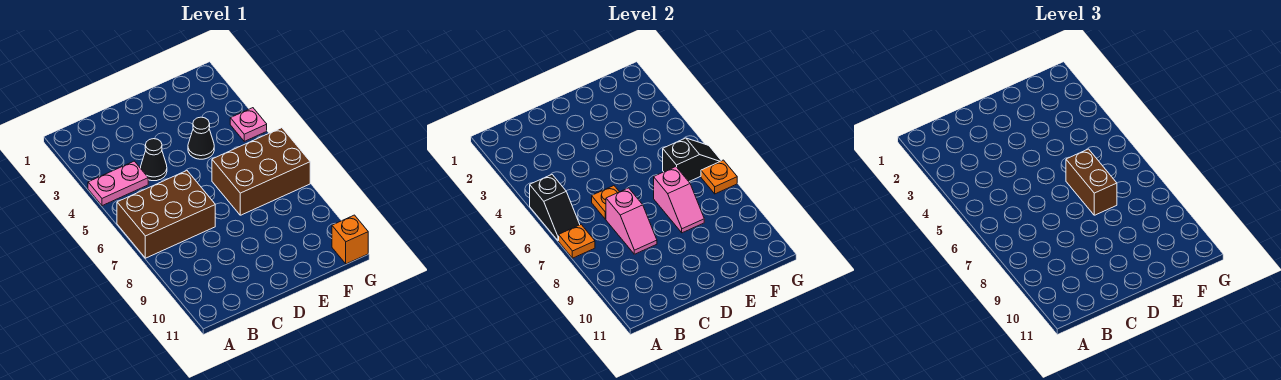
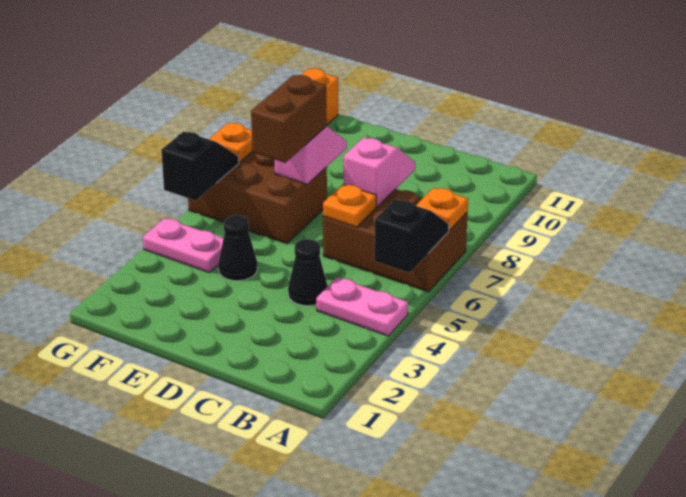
black 1x2 slope [663,138,721,181] -> black 1x2 slope turned to [161,132,239,201]
pink 1x1 plate [230,108,267,141] -> pink 1x2 plate [143,218,223,273]

